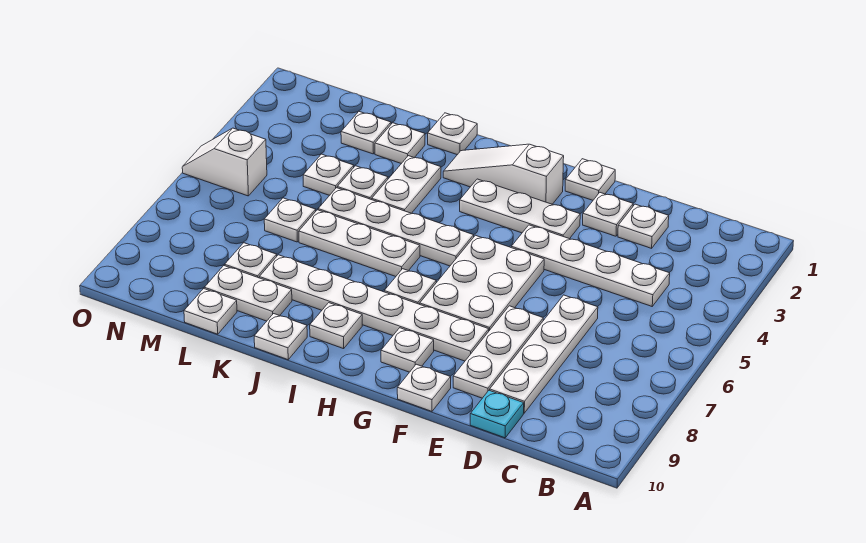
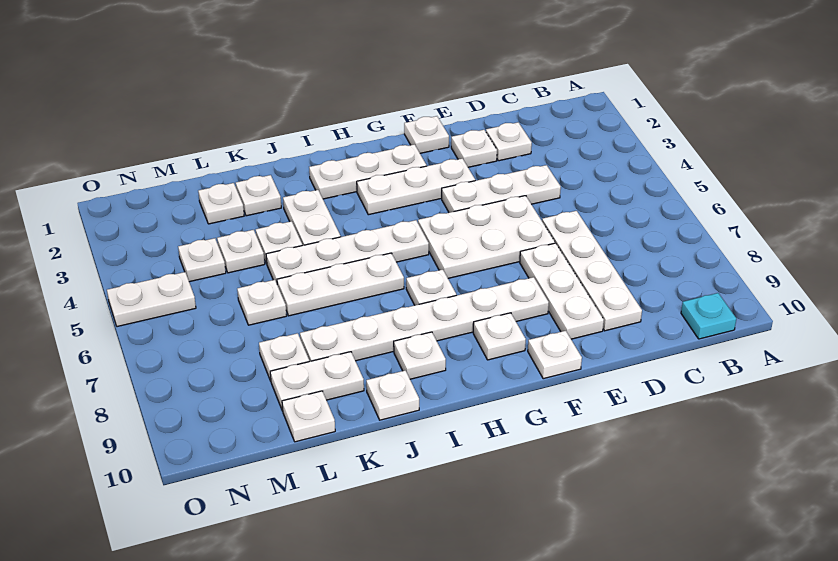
white 1x4 plate [511,225,670,306] -> white 1x3 plate [442,165,561,213]
cyan 1x1 plate [470,390,524,438] -> cyan 1x1 plate moved to [681,293,736,339]
white 2x3 plate [420,235,544,331] -> white 2x3 plate turned to [418,196,555,278]
white 1x3 slope [443,144,564,204] -> white 1x3 plate [309,144,427,199]
white 1x1 plate [428,113,477,155] -> white 1x1 plate moved to [178,238,226,282]
white 1x2 slope [182,128,267,196] -> white 1x2 plate [107,272,196,327]

